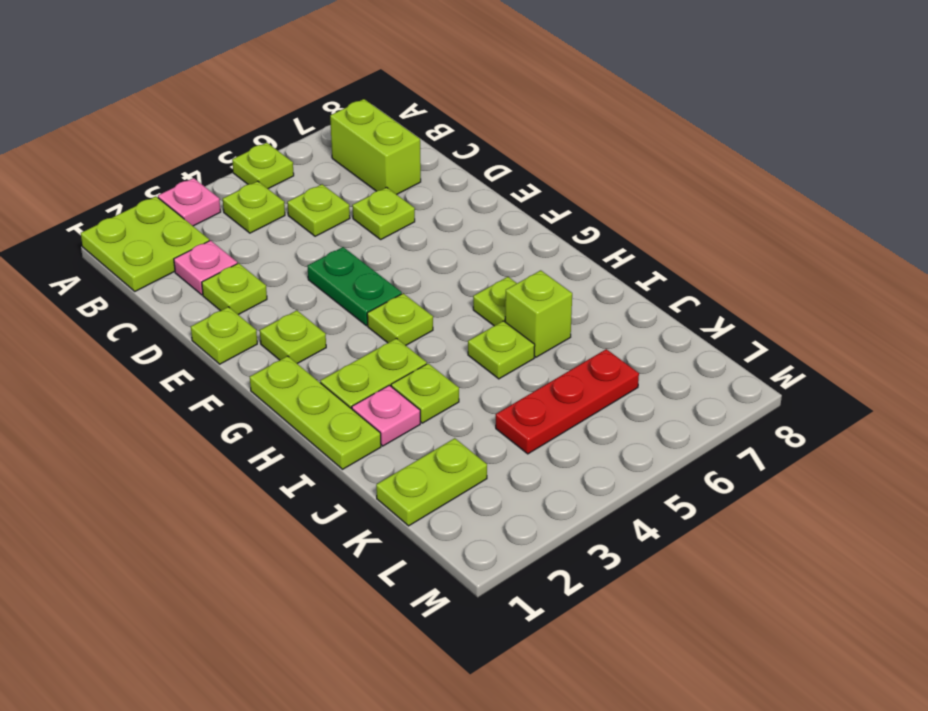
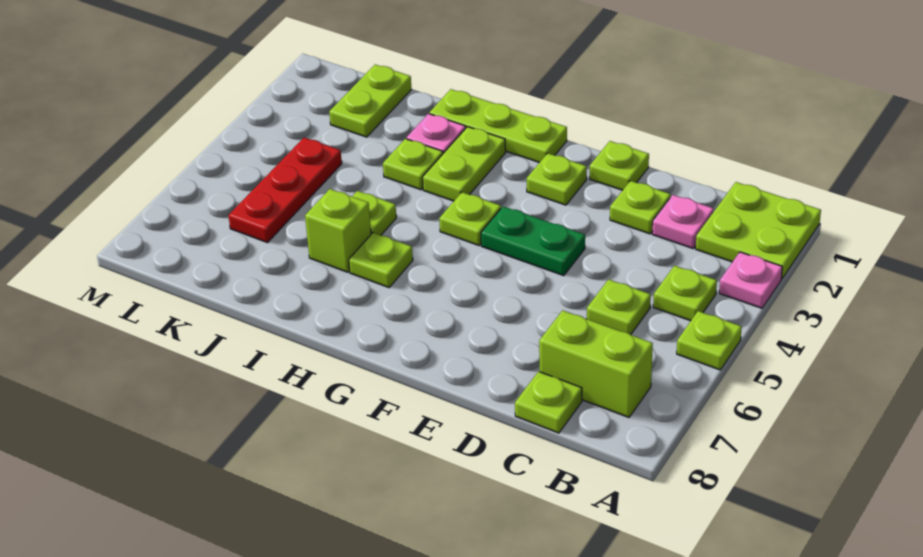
lime 1x1 plate [352,187,415,239] -> lime 1x1 plate moved to [515,371,582,433]

